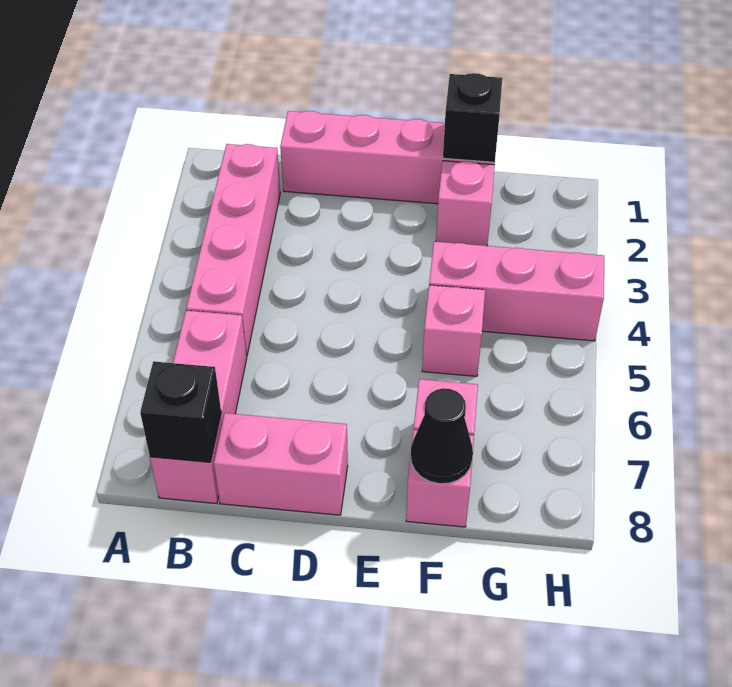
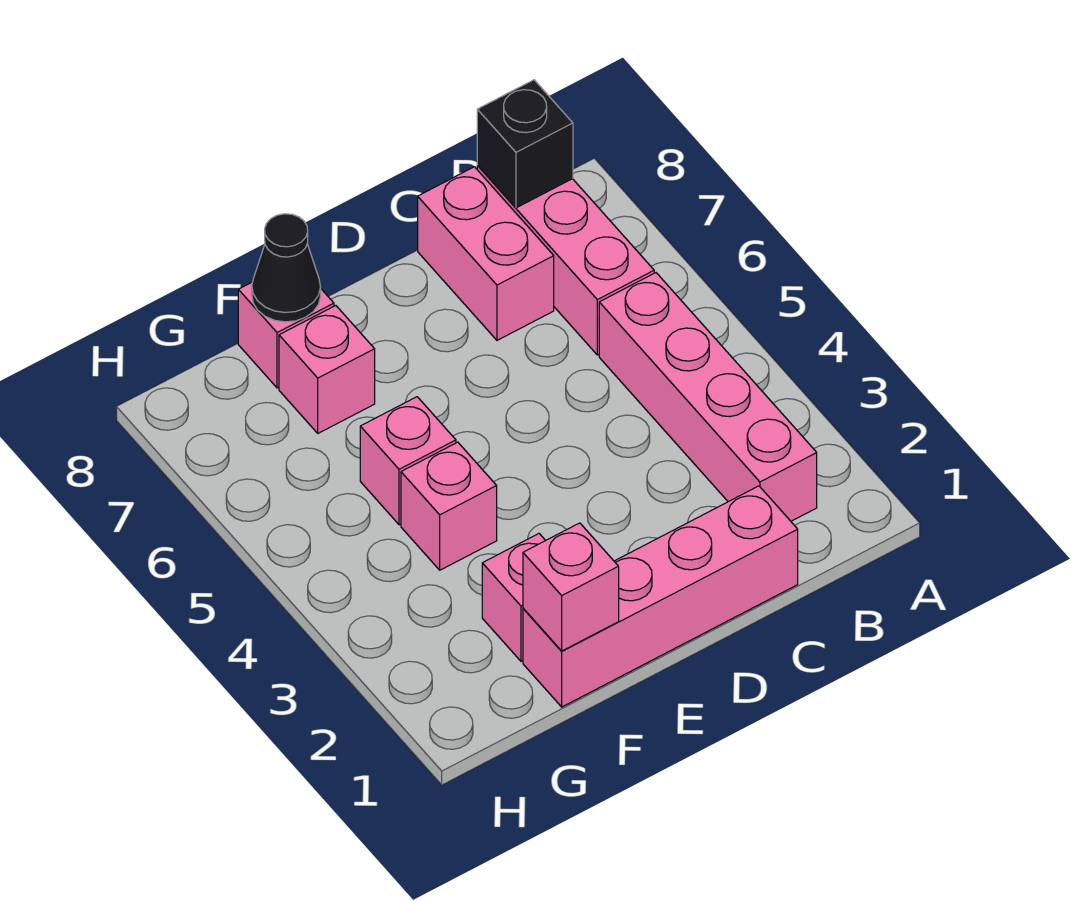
pink 1x2 brick [214,413,348,515] -> pink 1x2 brick turned to [418,167,554,340]
black 1x1 brick [443,73,502,163] -> pink 1x1 brick [523,523,619,651]
pink 1x3 brick [429,242,604,341] -> pink 1x1 brick [401,442,497,570]

